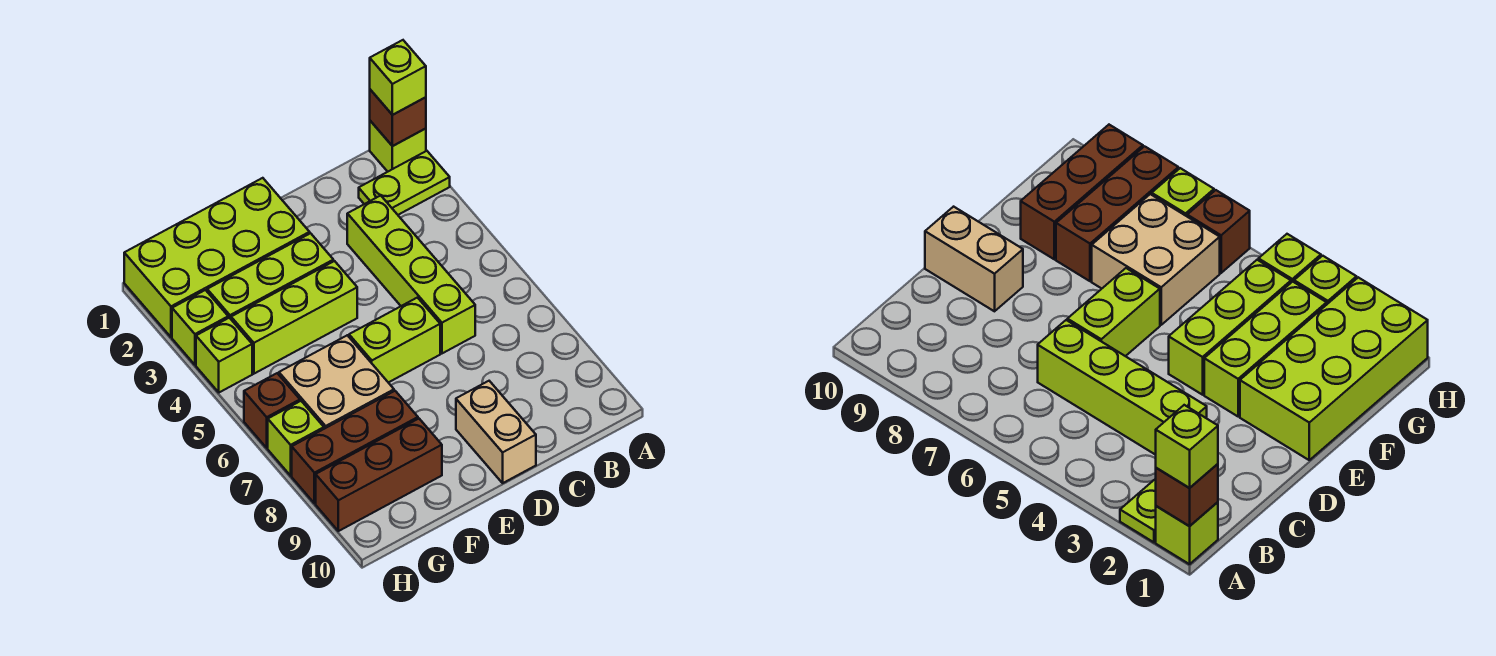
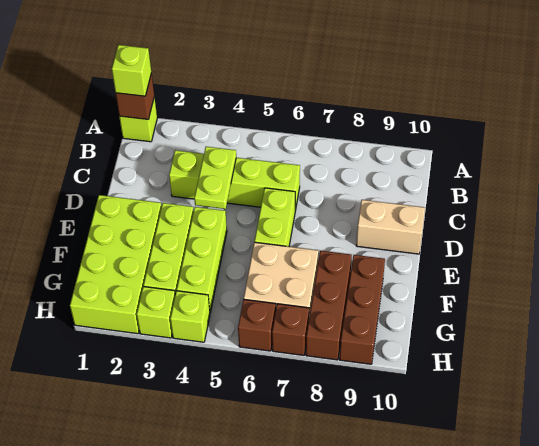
lime 1x2 plate [359,151,450,215] -> lime 1x2 plate moved to [194,147,236,209]
lime 1x1 brick [268,401,324,476] -> brown 1x1 brick [272,304,309,355]

